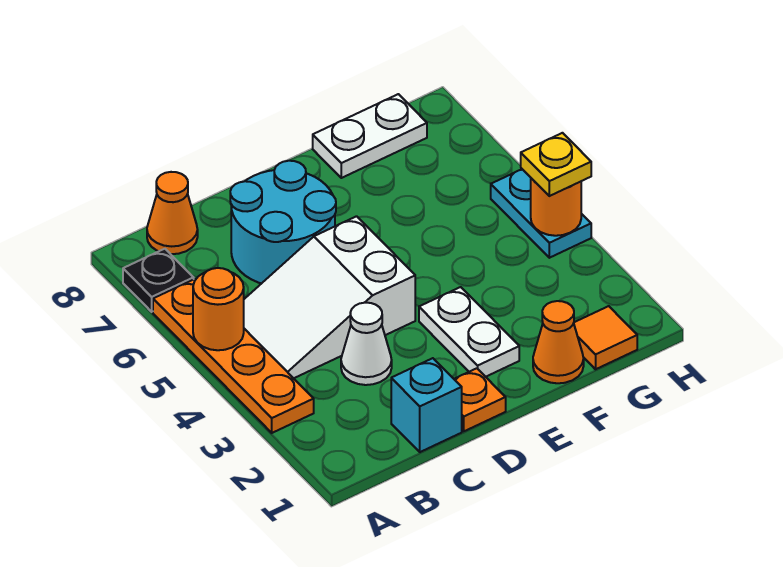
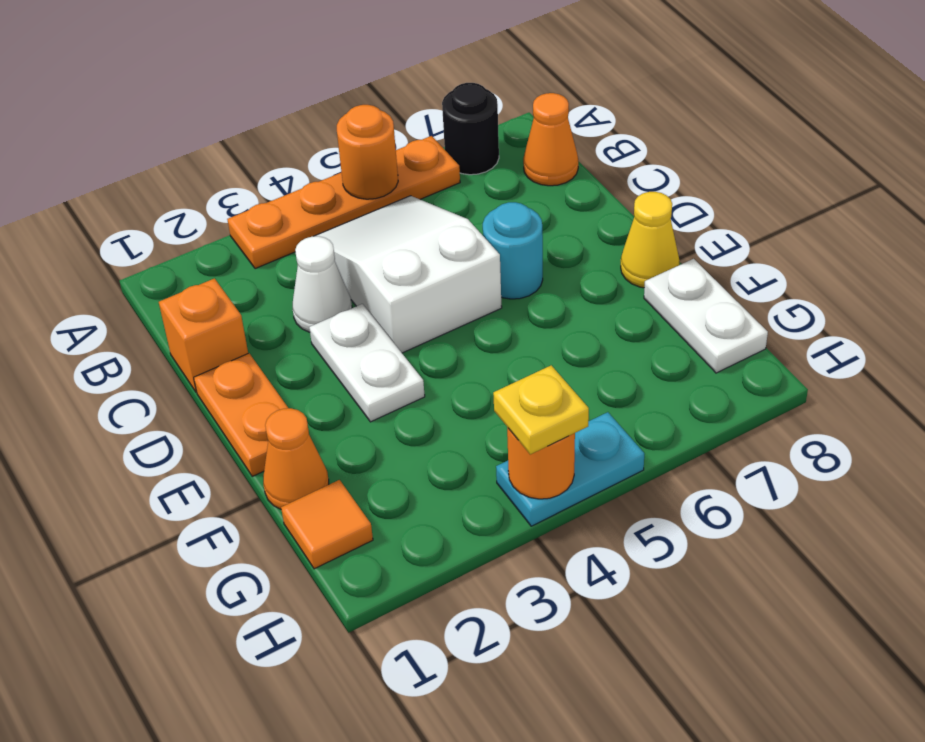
black 1x1 plate [123,249,194,312] -> black 1x1 round brick [442,83,499,175]
cyan 1x1 brick [391,358,462,452] -> orange 1x1 brick [159,278,248,392]
cyan 2x2 round brick [230,161,336,284] -> cyan 1x1 round brick [483,202,543,299]
orange 1x1 plate [454,368,506,431] -> orange 1x2 plate [194,353,288,476]
white 1x2 plate [419,287,519,377] -> white 1x2 plate turned to [309,304,425,422]
none -> yellow 1x1 cone [621,192,680,288]

